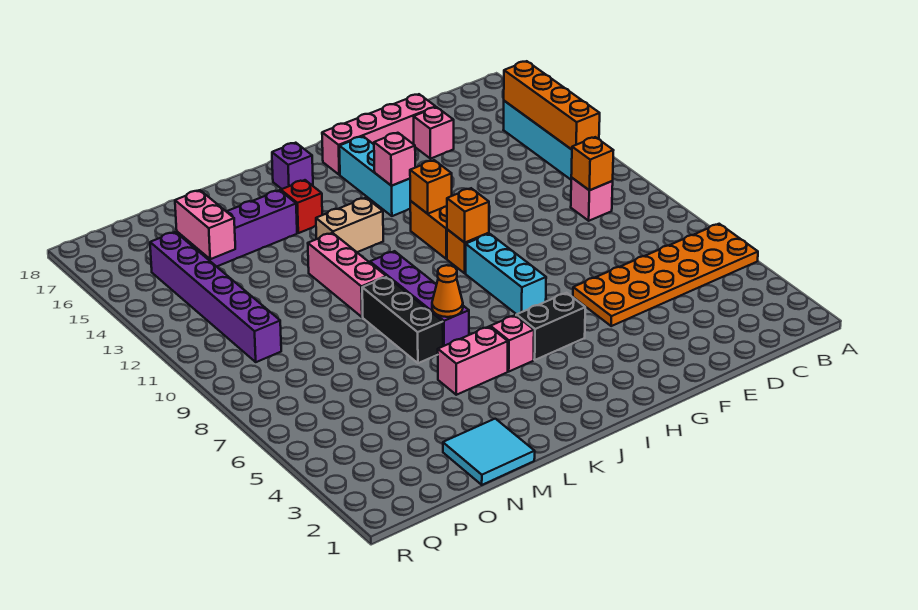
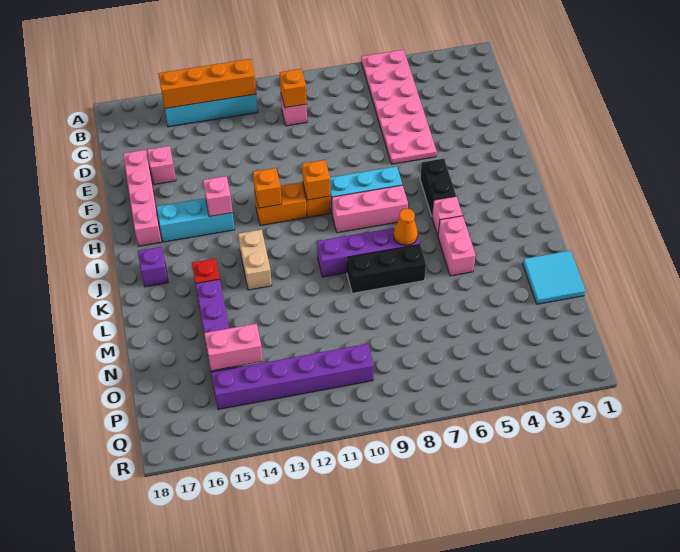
orange 2x6 plate [573,224,758,326] -> pink 2x6 plate [361,50,437,164]
pink 1x3 brick [308,233,386,317] -> pink 1x3 brick moved to [332,185,408,233]

